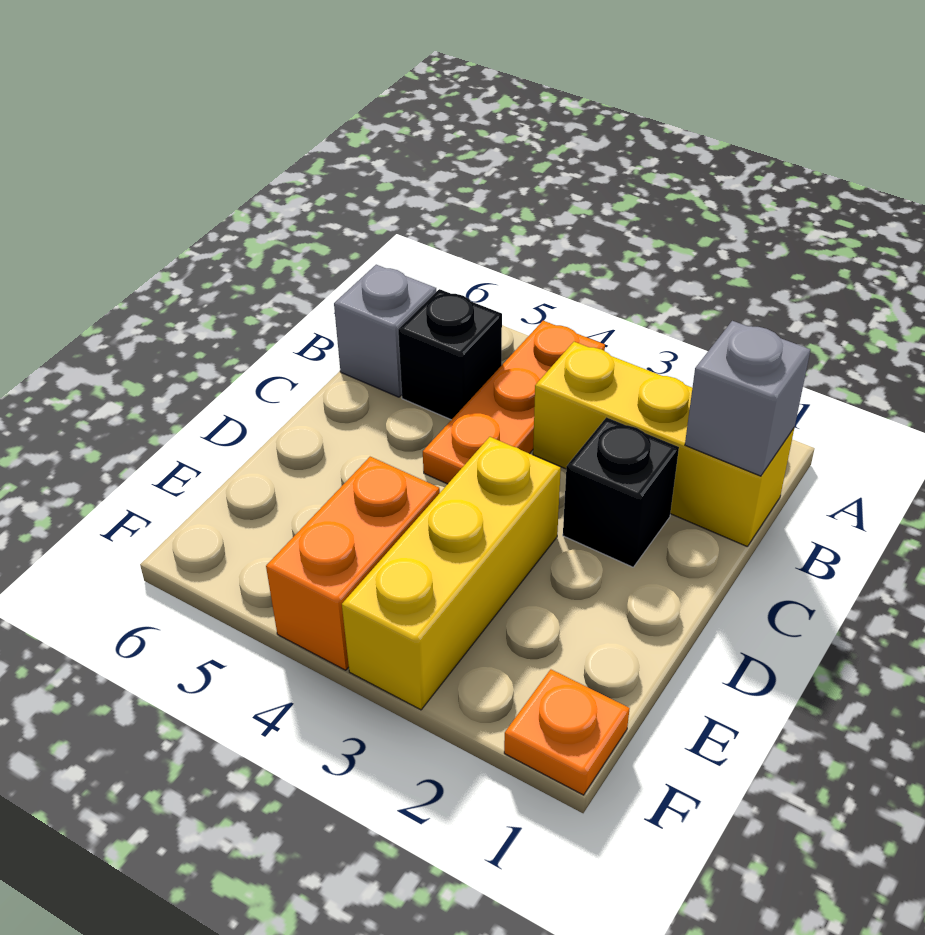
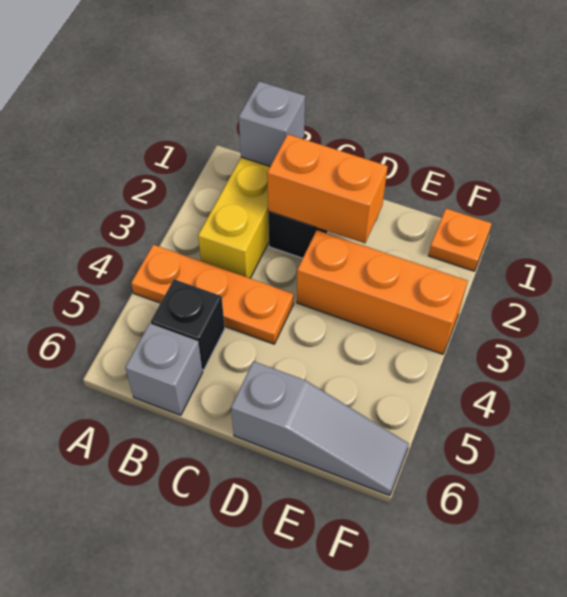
yellow 1x3 brick [342,437,561,710] -> orange 1x3 brick [297,230,468,354]
none -> grey 1x3 slope [231,361,409,496]
orange 1x2 brick [266,457,440,670] -> orange 1x2 brick moved to [267,134,388,243]

